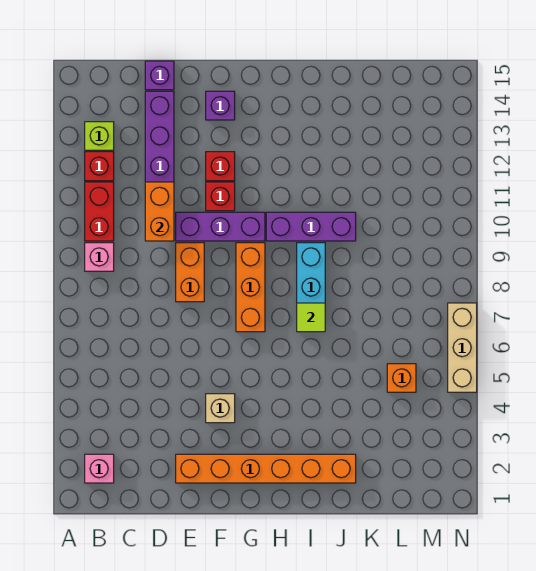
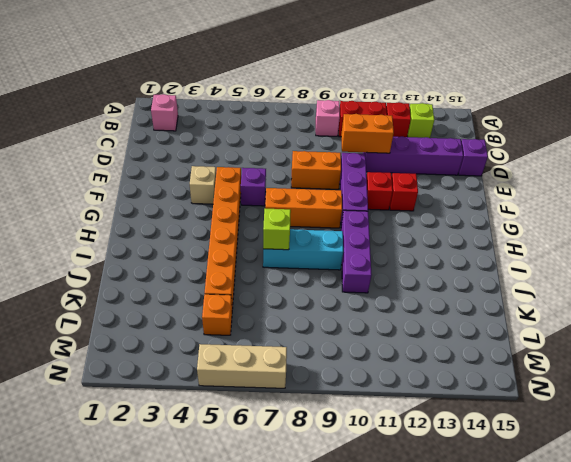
orange 1x6 brick [176,454,356,483] -> orange 1x6 brick moved to [205,167,241,309]
purple 1x1 brick [206,91,235,120] -> purple 1x1 brick moved to [241,168,266,206]
lime 1x1 tile [297,303,325,332] -> lime 1x1 brick [263,209,291,250]

